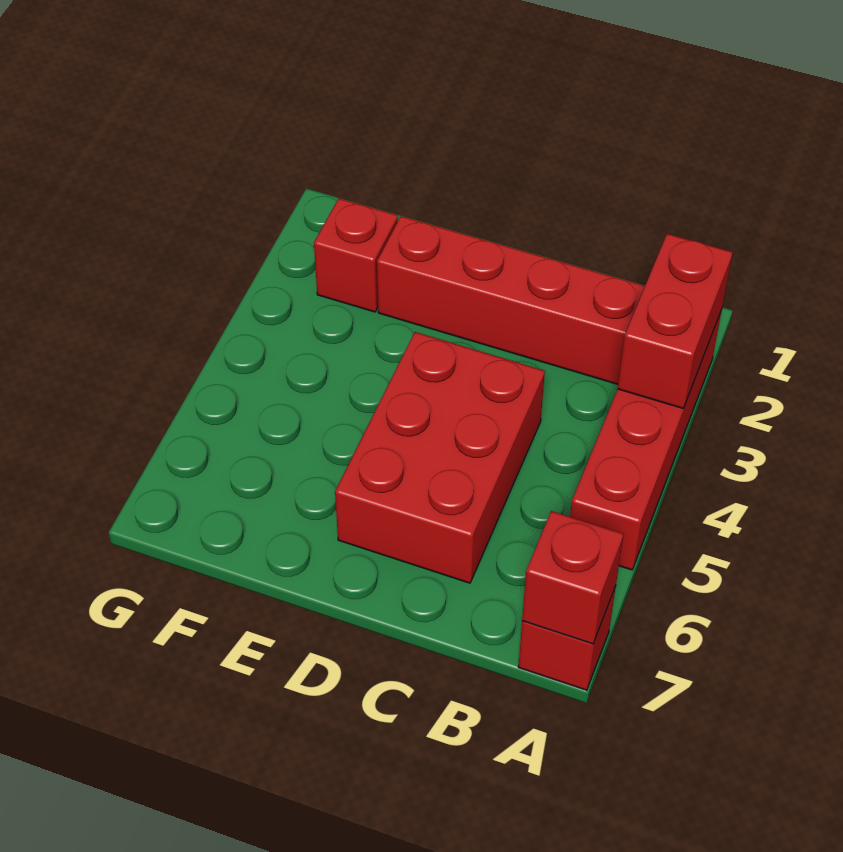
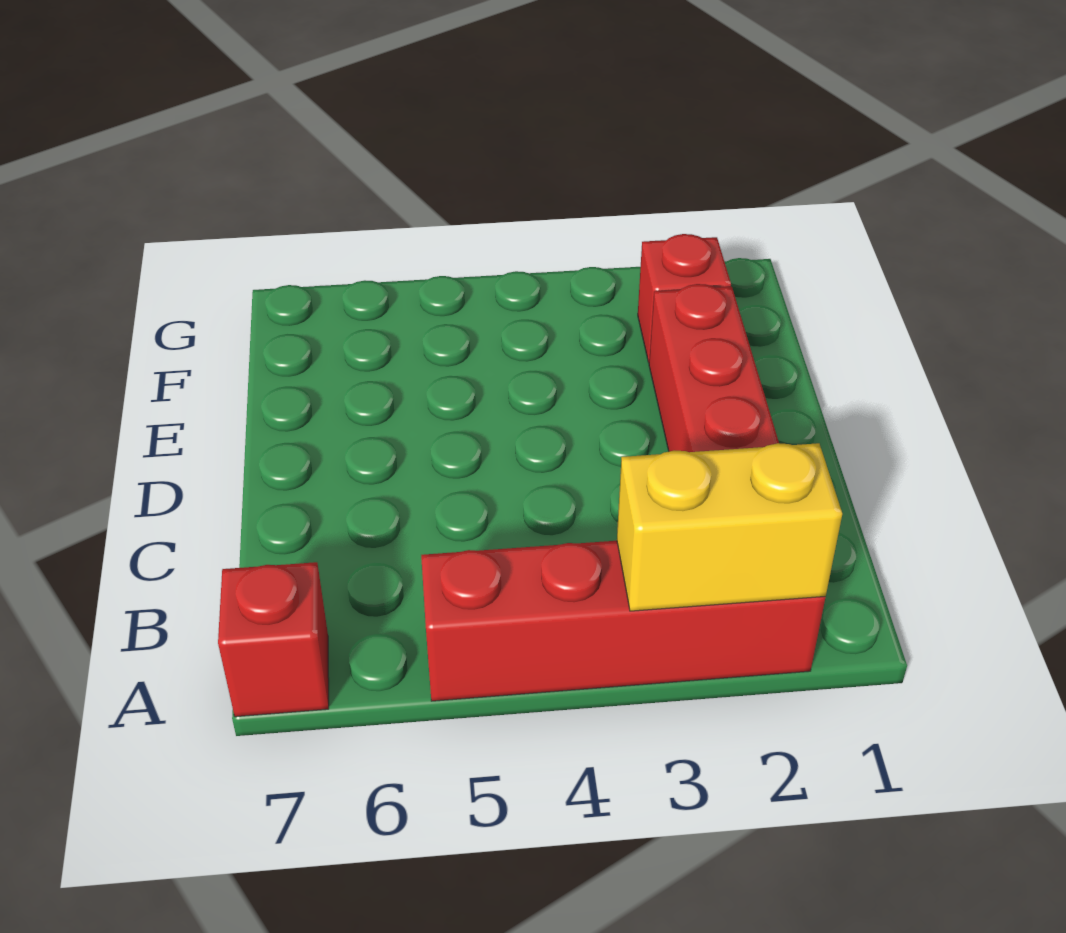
red 1x2 brick [618,234,733,408] -> yellow 1x2 brick [617,443,842,611]
red 1x1 brick [522,511,624,644] -> none
red 2x3 brick [335,332,545,583] -> none

